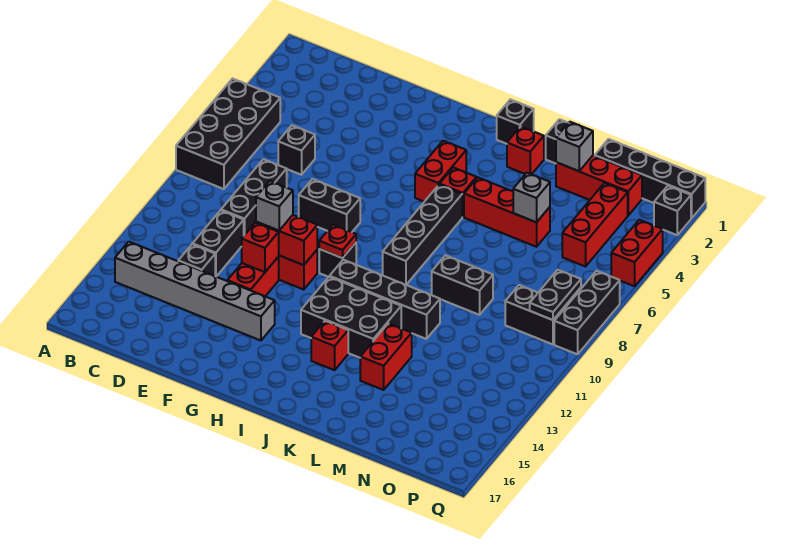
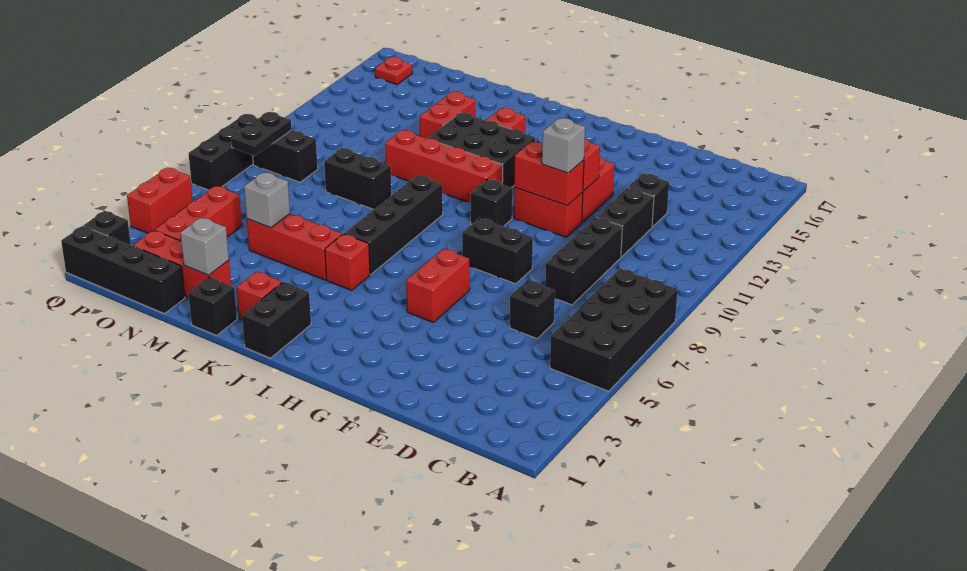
grey 1x6 brick [115,242,275,341] -> none
red 1x1 plate [319,225,356,258] -> red 1x1 plate moved to [375,57,413,84]
red 1x2 brick [415,141,466,202] -> red 1x2 brick moved to [406,249,470,323]
black 1x4 brick [330,260,440,339] -> red 1x4 brick [385,130,503,203]
black 1x1 brick [497,99,534,144] -> black 1x2 brick [242,282,311,358]

